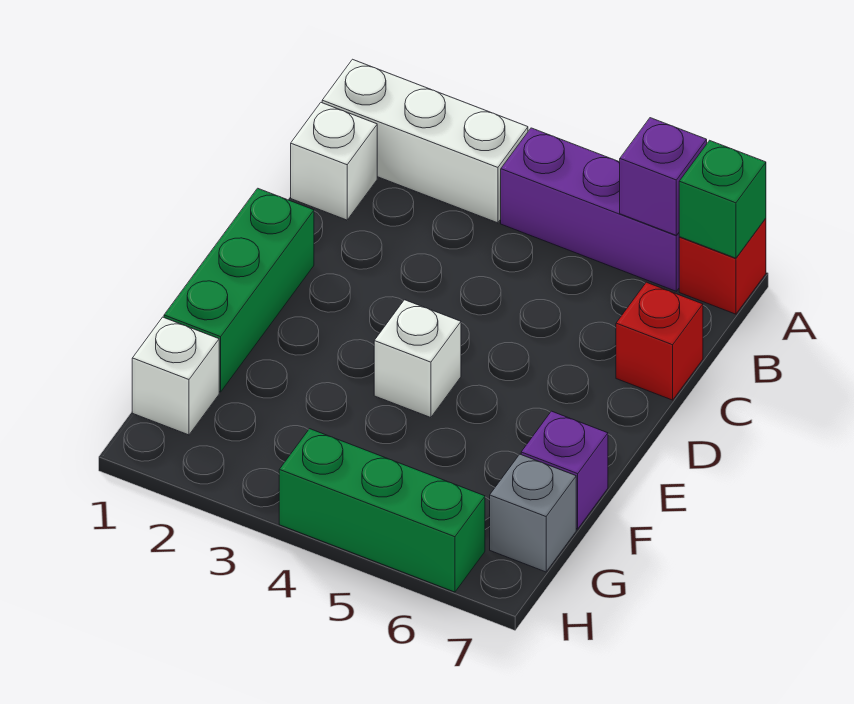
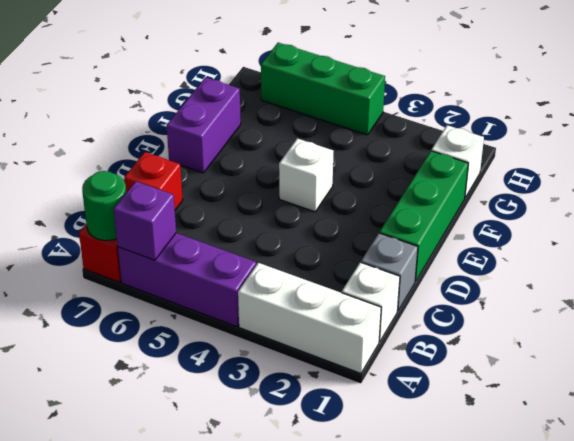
green 1x1 brick [679,140,766,258] -> green 1x1 round brick [82,171,126,241]
purple 1x1 brick [521,411,608,529] -> purple 1x2 brick [167,77,241,173]
grey 1x1 brick [490,454,576,572] -> grey 1x1 brick moved to [361,233,418,311]

